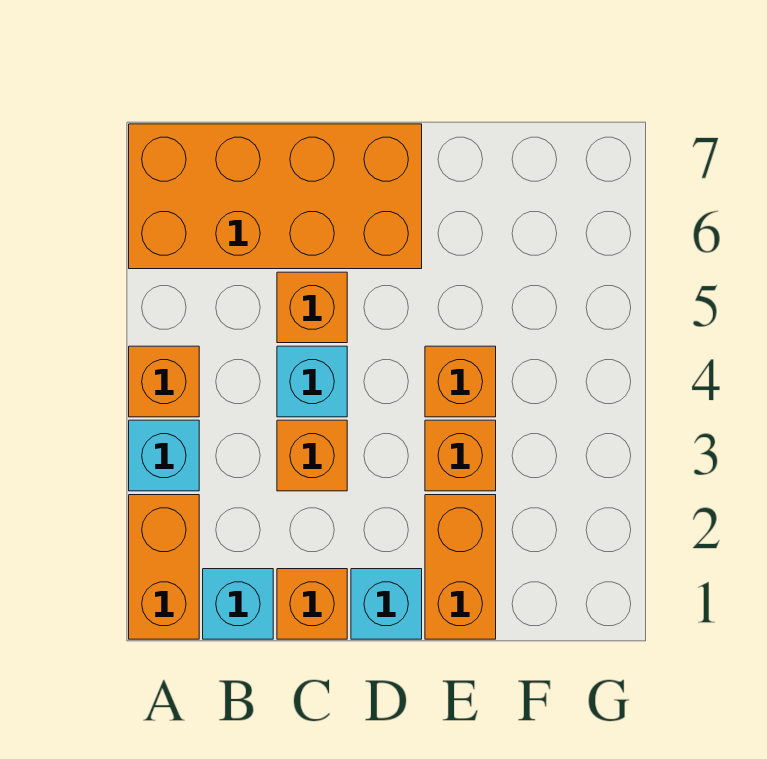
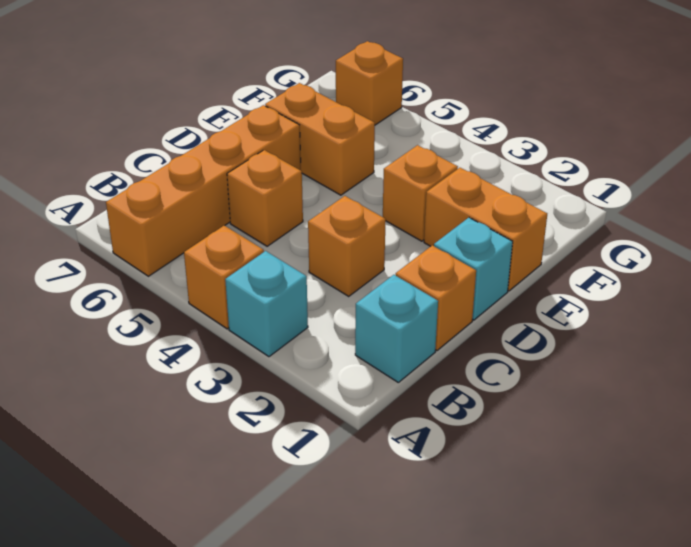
orange 1x2 brick [129,495,199,639] -> orange 1x2 brick moved to [265,83,375,195]
orange 2x4 brick [129,124,422,269] -> orange 1x4 brick [106,105,301,276]
cyan 1x1 brick [277,346,347,417] -> none
orange 1x1 brick [425,346,496,417] -> orange 1x1 brick moved to [336,41,403,125]

